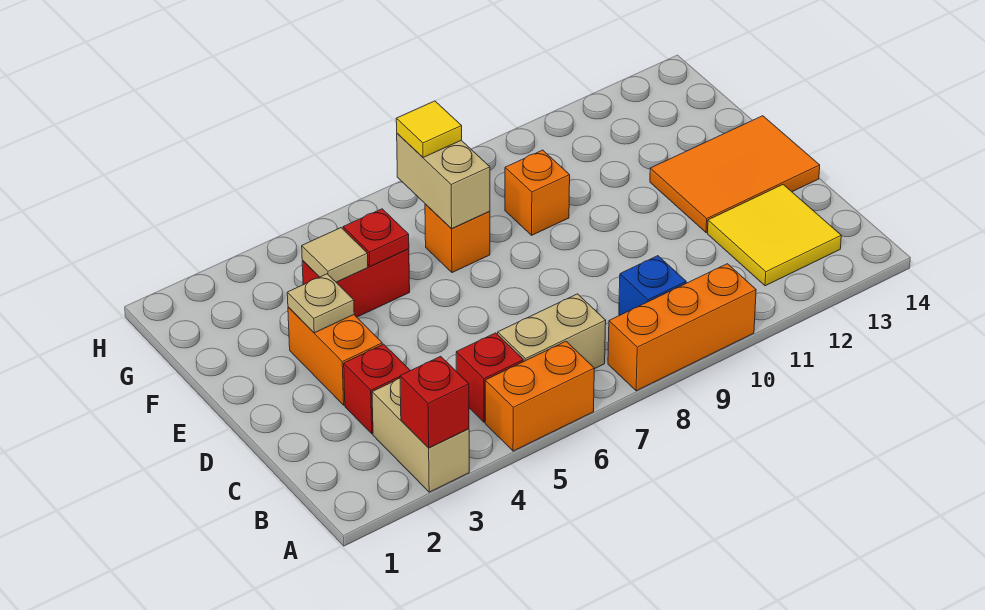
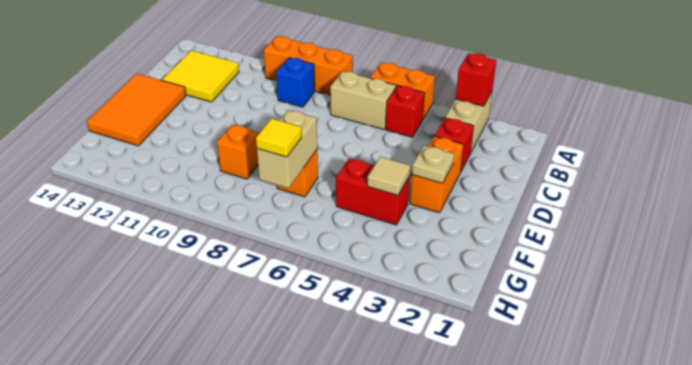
orange 2x3 tile [650,116,820,233] -> orange 2x3 tile turned to [87,74,186,146]
red 1x1 plate [343,209,409,267] -> none

